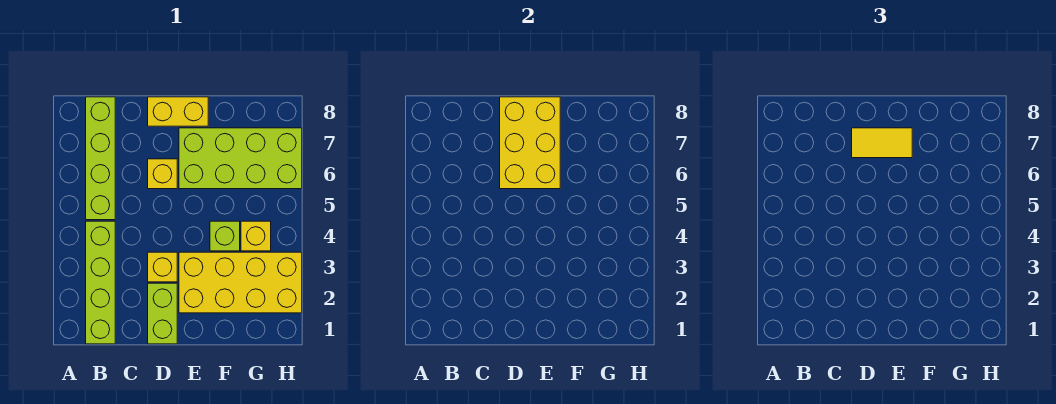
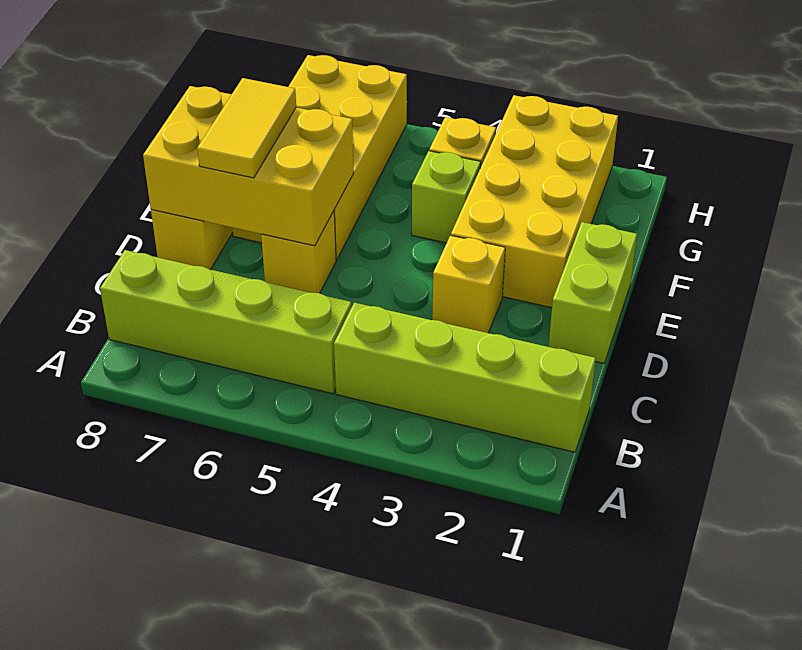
lime 1x2 brick [148,283,177,344] -> lime 1x2 brick turned to [548,222,637,363]
lime 2x4 brick [179,128,302,189] -> yellow 2x4 brick [232,55,407,260]

